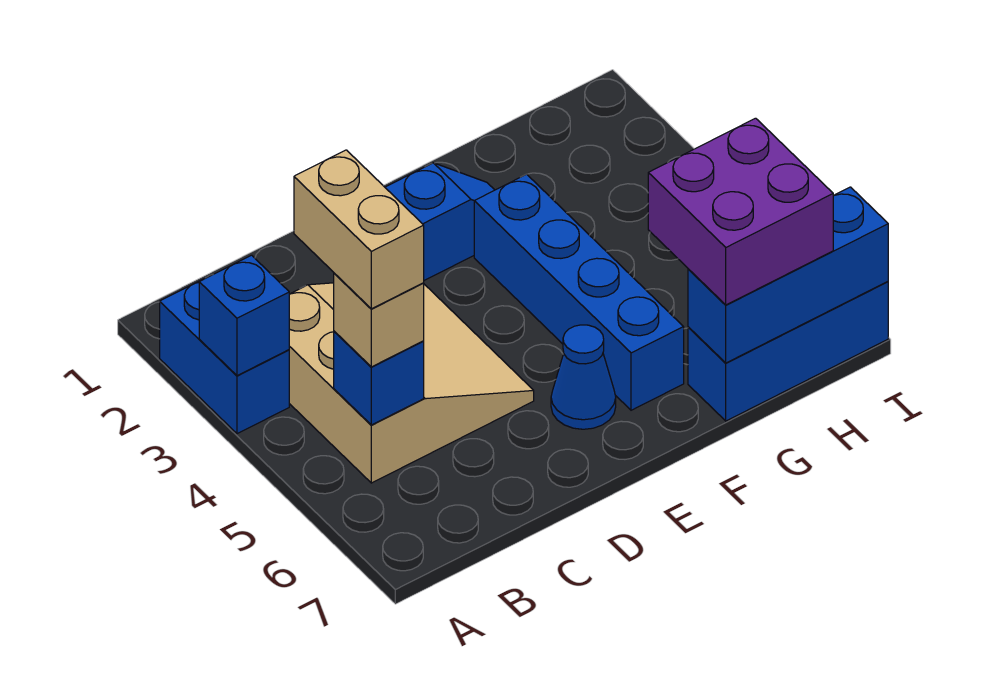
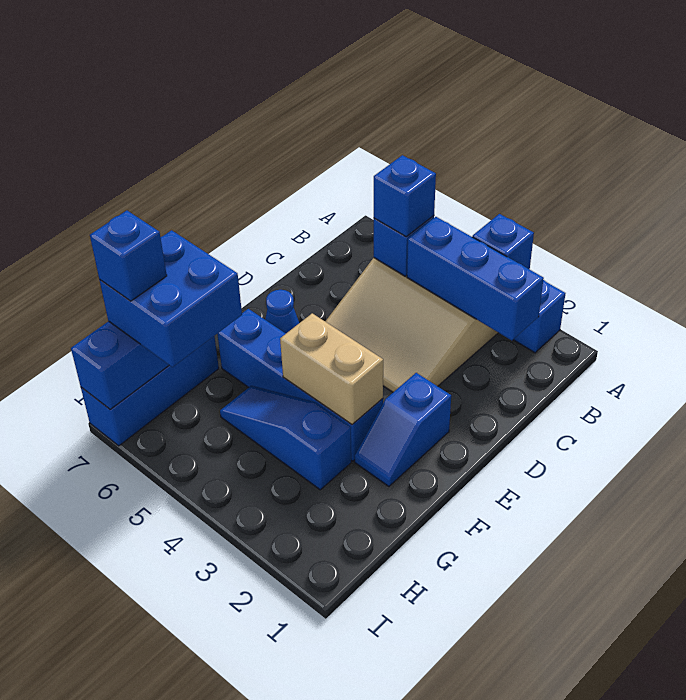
none -> blue 1x3 brick [407,217,544,340]
tan 1x2 brick [294,150,424,309] -> tan 1x2 brick moved to [280,313,383,424]
tan 1x1 brick [334,273,424,367] -> blue 1x1 brick [374,155,436,236]
none -> blue 1x3 slope [220,386,351,490]
purple 2x2 brick [648,118,833,305] -> blue 2x2 brick [99,230,242,367]
none -> blue 1x1 brick [90,211,167,301]

